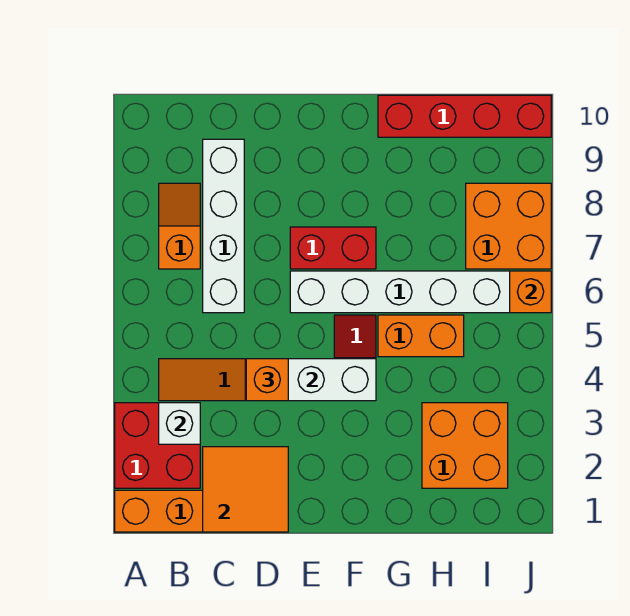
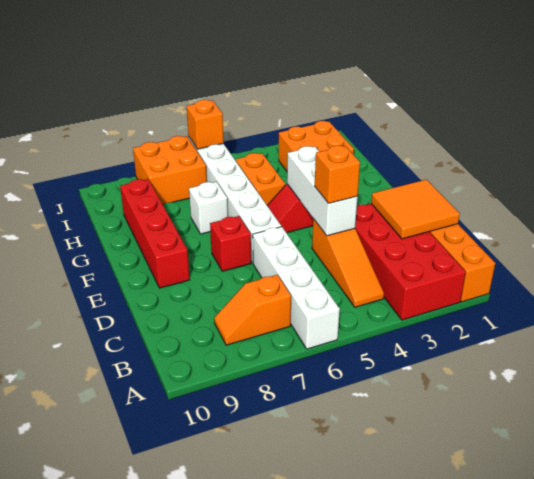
red 2x2 brick [115,403,200,488] -> red 2x4 brick [355,204,466,320]
white 1x1 brick [159,403,200,444] -> white 1x1 brick moved to [189,182,228,234]
white 1x4 brick [203,139,244,313] -> white 1x4 brick turned to [253,227,340,349]
red 1x2 brick [290,227,376,269] -> red 1x1 brick [210,216,251,271]
red 1x4 brick [378,95,551,137] -> red 1x4 brick moved to [120,179,190,288]

